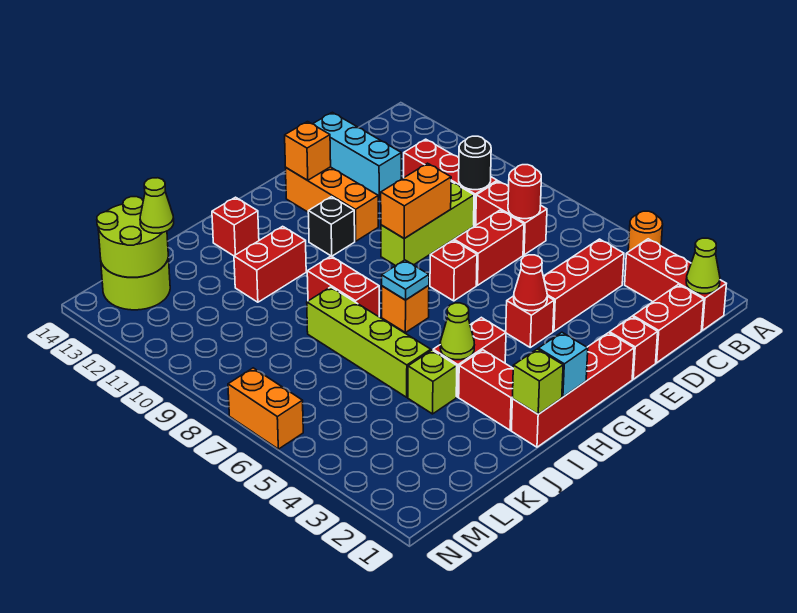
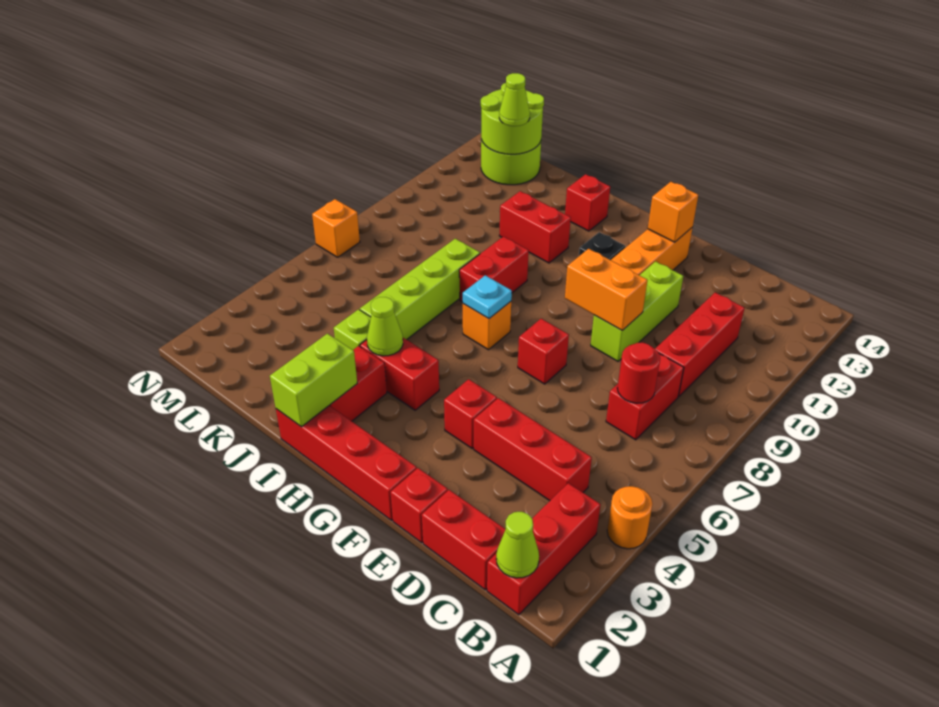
black 1x1 round brick [459,136,491,190] -> none
red 1x2 brick [454,210,524,285] -> none
lime 1x3 brick [381,182,474,266] -> lime 1x3 brick turned to [591,261,683,361]
cyan 1x3 brick [313,112,401,197] -> none
red 1x1 cone [514,255,547,311] -> none
cyan 1x1 brick [538,332,588,397] -> none
lime 1x1 brick [512,349,563,414] -> lime 1x2 brick [270,334,357,427]
orange 1x2 brick [228,368,303,449] -> orange 1x1 brick [312,199,360,257]

